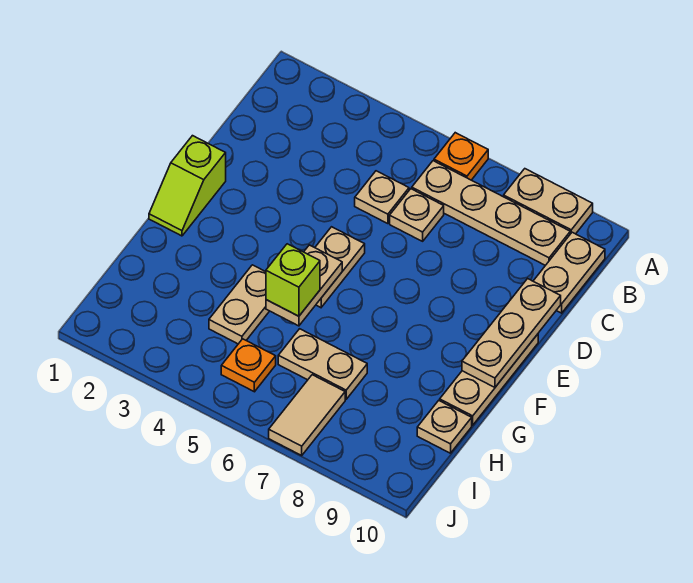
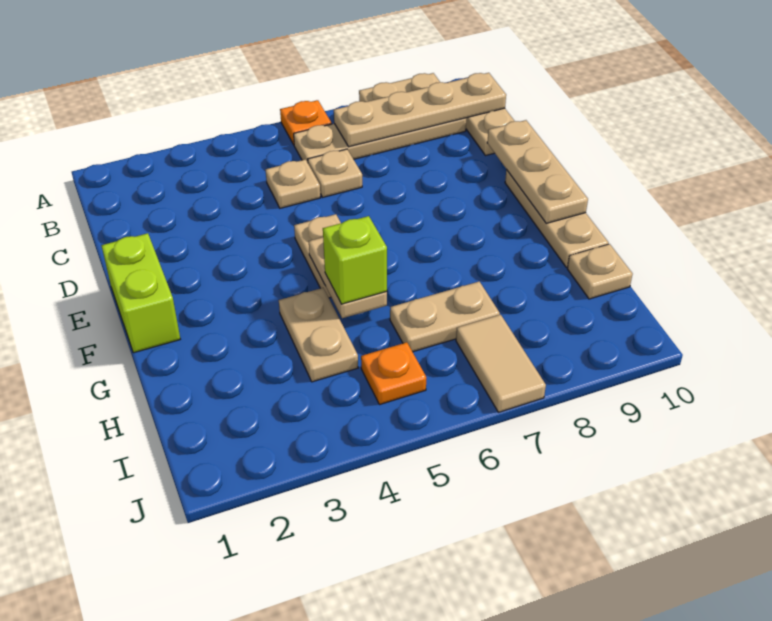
none -> tan 1x4 plate [333,73,506,147]
lime 1x2 slope [149,136,226,236] -> lime 1x2 brick [101,233,180,353]

